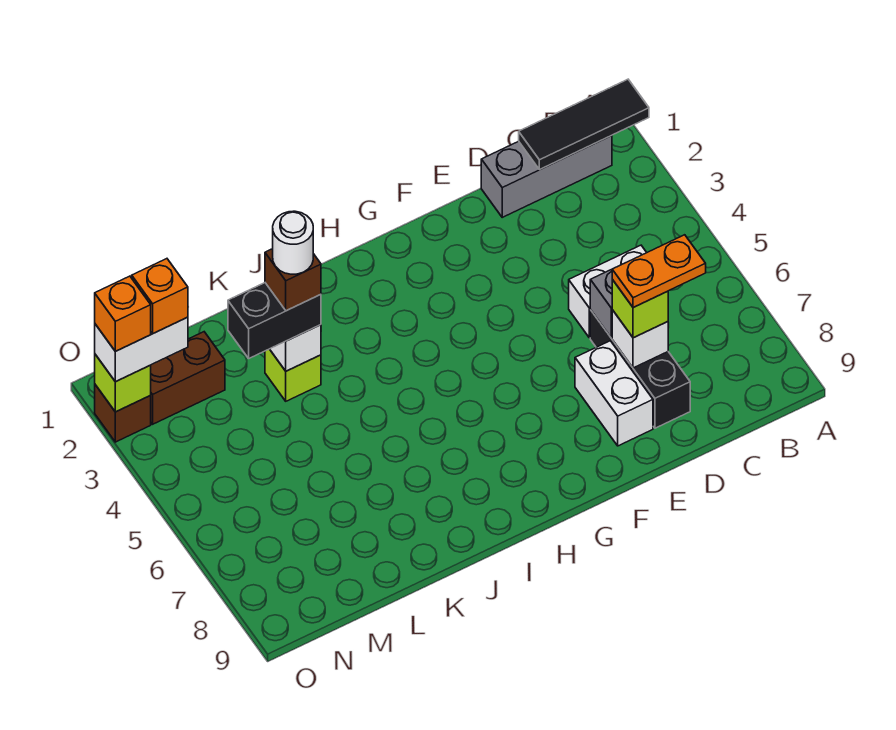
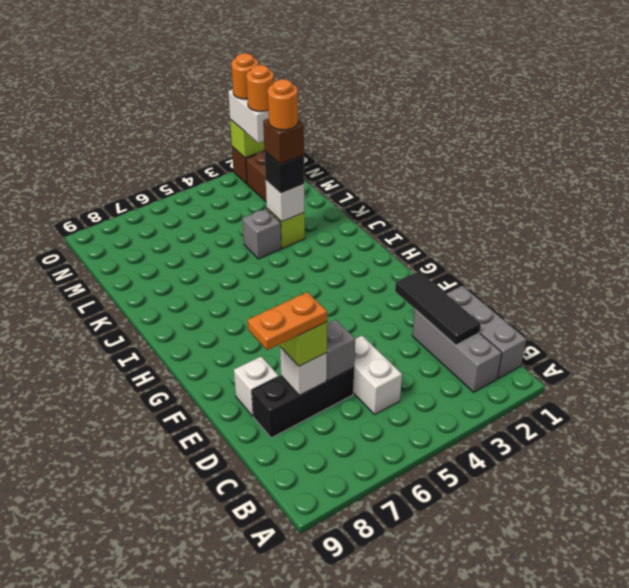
black 1x3 tile [519,79,649,170] -> black 1x3 tile moved to [395,271,481,345]
none -> grey 1x3 brick [412,310,502,392]
orange 1x2 plate [612,235,706,308] -> orange 1x2 plate turned to [248,292,327,350]
white 1x2 brick [575,341,653,446] -> white 1x1 brick [234,357,279,416]
black 1x2 brick [228,283,321,358] -> black 1x1 brick [264,151,304,194]
white 1x1 round brick [273,211,313,274] -> orange 1x1 round brick [268,79,298,130]
none -> grey 1x1 brick [242,209,281,259]
orange 1x1 brick [132,259,188,333] -> orange 1x1 round brick [246,65,274,112]
orange 1x1 brick [95,276,151,351] -> orange 1x1 round brick [231,53,258,99]

